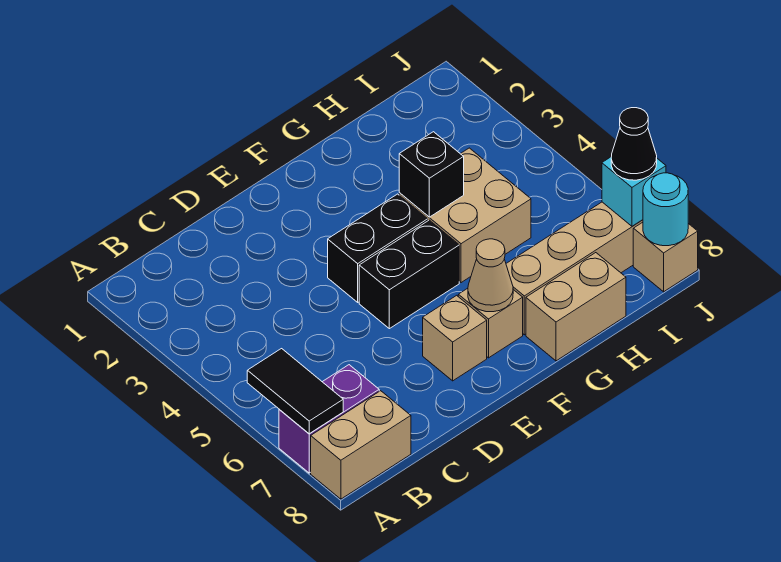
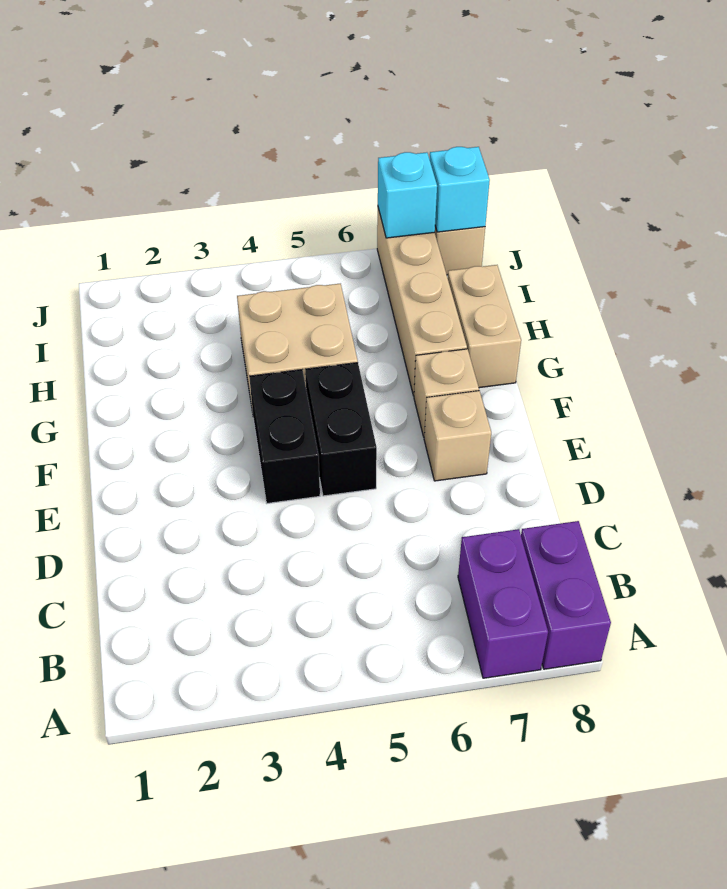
black 1x2 tile [247,349,343,434] -> none
tan 1x2 brick [311,391,411,499] -> purple 1x2 brick [521,521,611,669]
tan 1x1 cone [468,239,513,312] -> none
black 1x1 brick [399,132,464,217] -> none
black 1x1 cone [611,108,657,180] -> none
cyan 1x1 round brick [643,173,688,246] -> cyan 1x1 brick [430,147,490,232]

